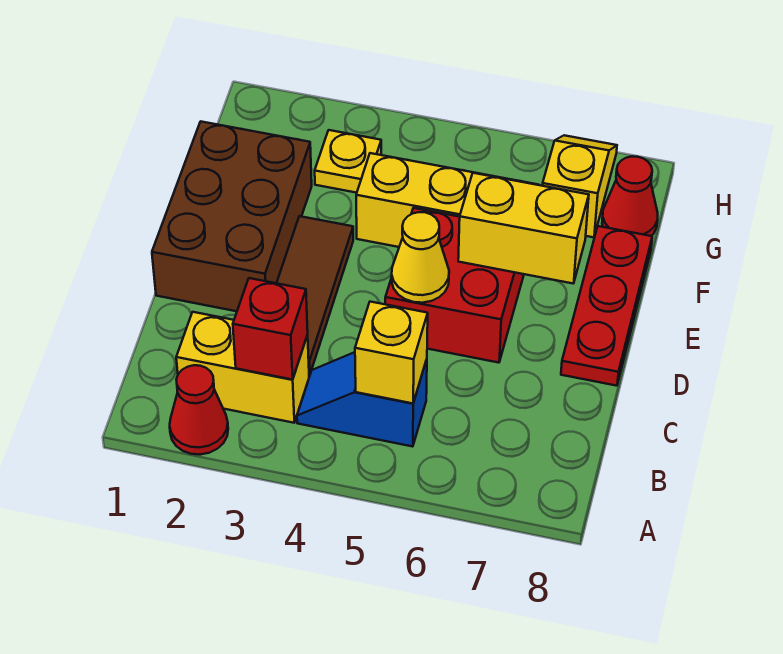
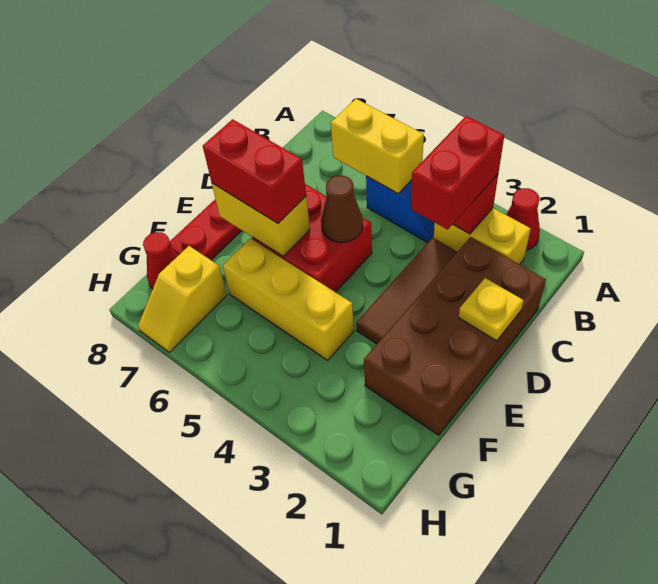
none -> red 1x2 brick [411,116,504,230]
yellow 1x1 brick [355,302,428,403] -> yellow 1x2 brick [331,99,424,193]
brown 2x3 brick [152,122,312,311] -> brown 2x4 brick [364,237,546,435]
yellow 1x1 cone [392,212,449,303] -> brown 1x1 cone [321,175,363,242]
none -> red 1x2 brick [203,119,306,223]
yellow 1x1 plate [315,130,381,193] -> yellow 1x1 plate moved to [459,278,523,341]

